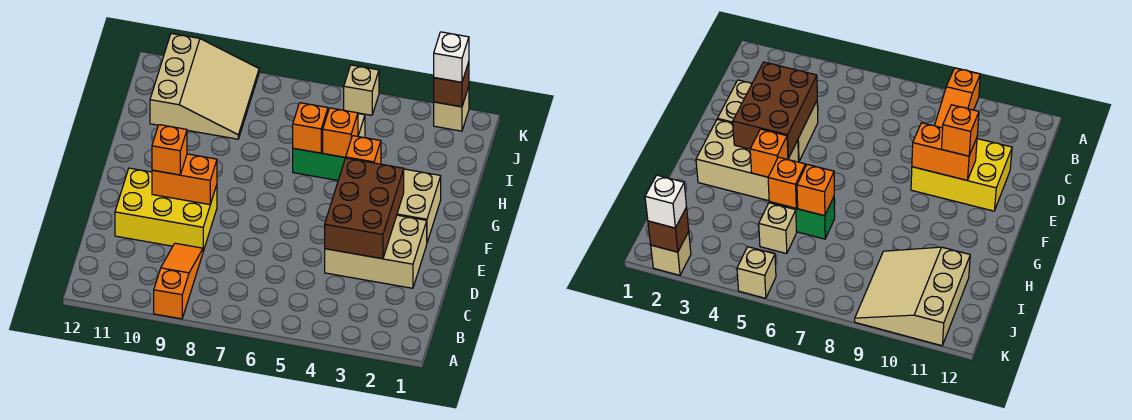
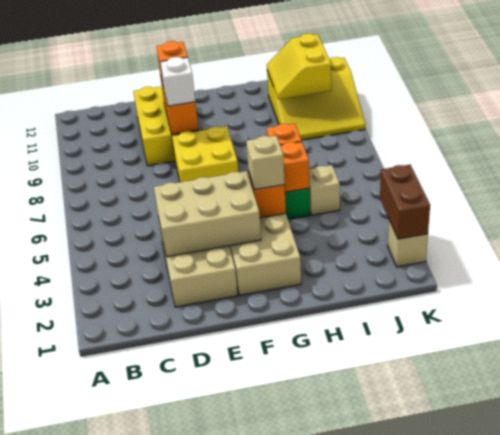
orange 1x3 slope [154,243,203,319] -> none
brown 2x3 brick [325,158,404,259] -> tan 2x3 brick [154,171,261,257]
none -> yellow 2x2 brick [172,126,238,182]
tan 3x3 slope [150,33,259,139] -> yellow 3x3 slope [267,57,365,140]
none -> yellow 2x2 slope [267,34,331,99]
brown 1x1 brick [434,62,469,107] -> brown 1x2 brick [380,165,430,239]
white 1x1 brick [434,32,469,82] -> white 1x1 brick moved to [160,57,195,106]
tan 1x1 brick [344,65,379,115] -> tan 1x1 brick moved to [246,136,285,190]

